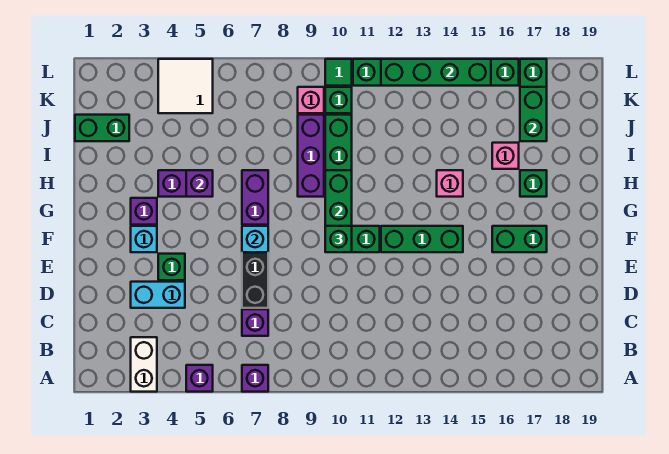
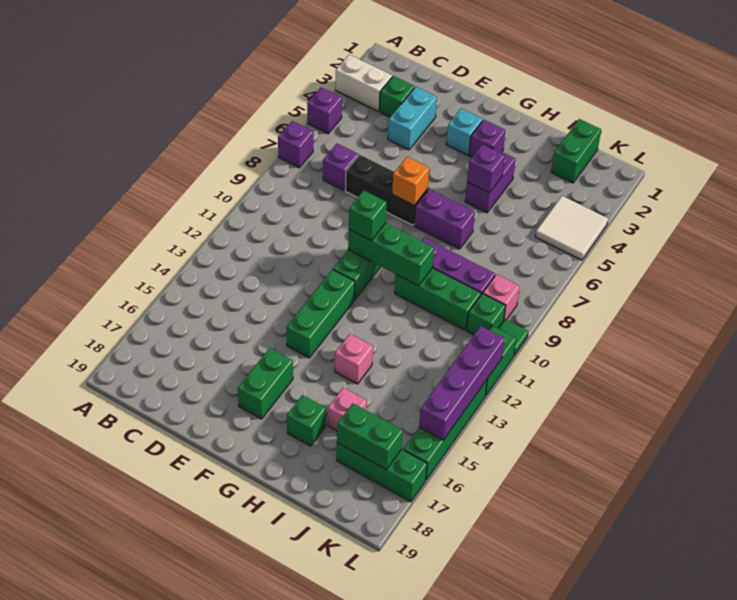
green 1x1 brick [158,254,185,280] -> green 1x1 brick moved to [379,76,415,117]
cyan 1x1 brick [242,226,268,252] -> orange 1x1 brick [392,157,429,205]
green 1x4 brick [381,59,491,86] -> purple 1x4 brick [419,326,505,440]

